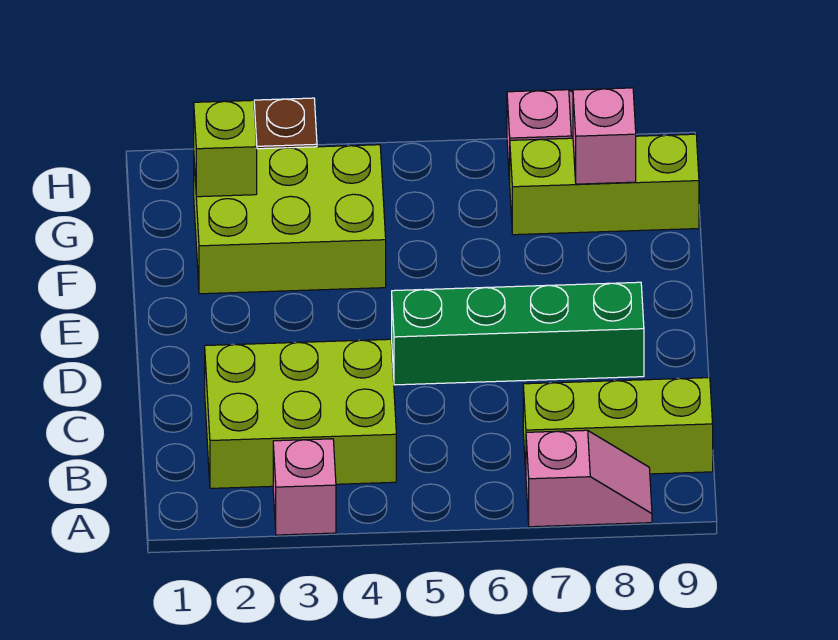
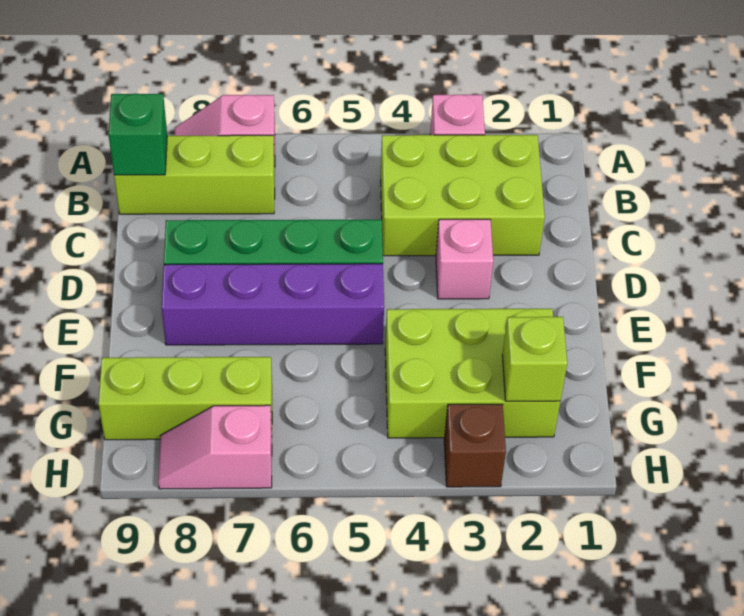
none -> green 1x1 brick [108,94,167,175]
none -> purple 1x4 brick [162,264,384,345]
pink 1x1 brick [573,88,636,184] -> pink 1x1 brick moved to [436,219,493,299]

